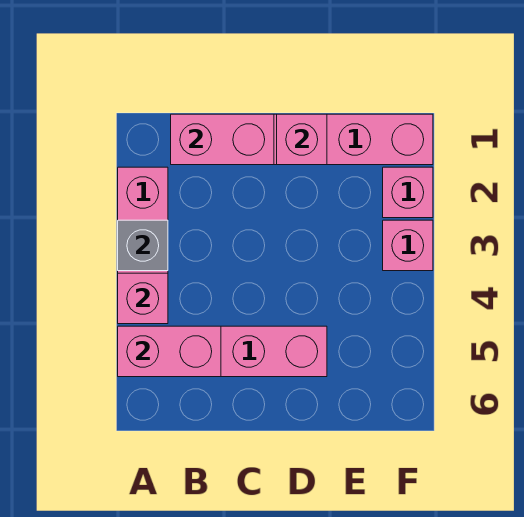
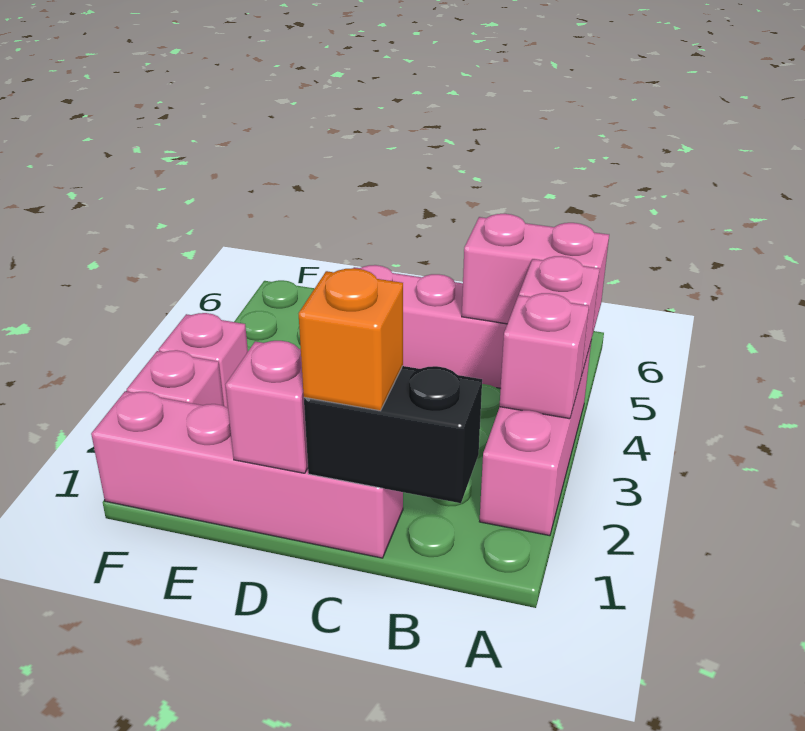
grey 1x1 brick [118,220,168,271] -> pink 1x1 brick [499,293,589,419]
pink 1x2 brick [171,114,274,165] -> black 1x2 brick [304,366,482,503]
none -> orange 1x1 brick [299,268,403,411]

